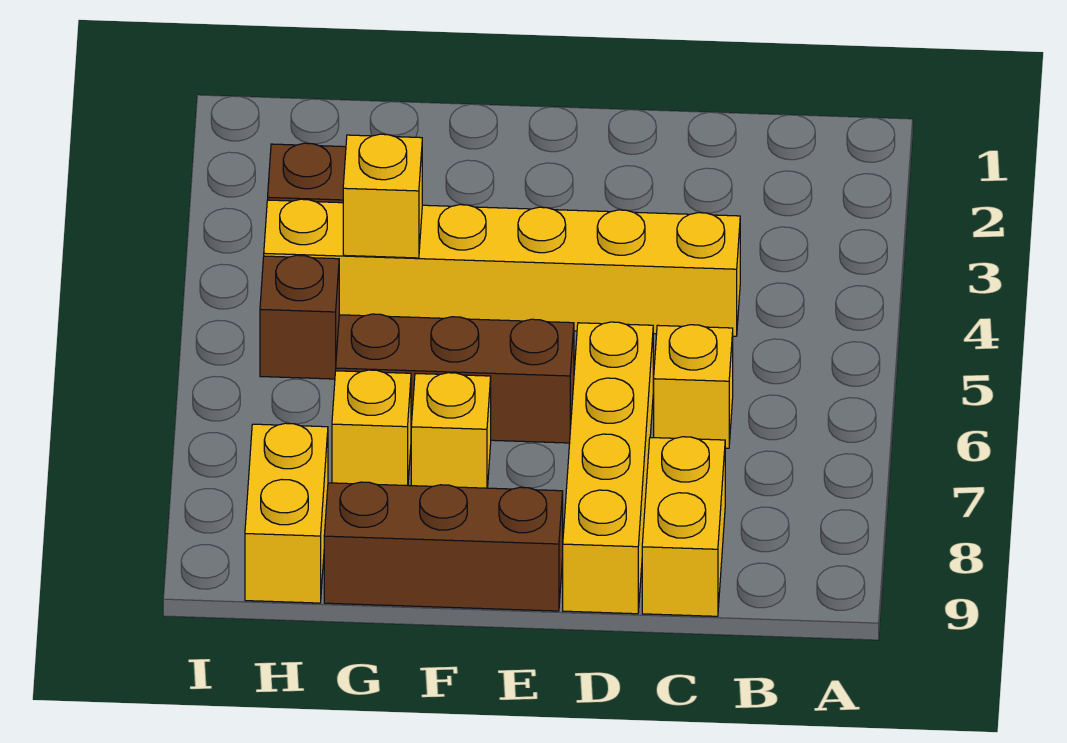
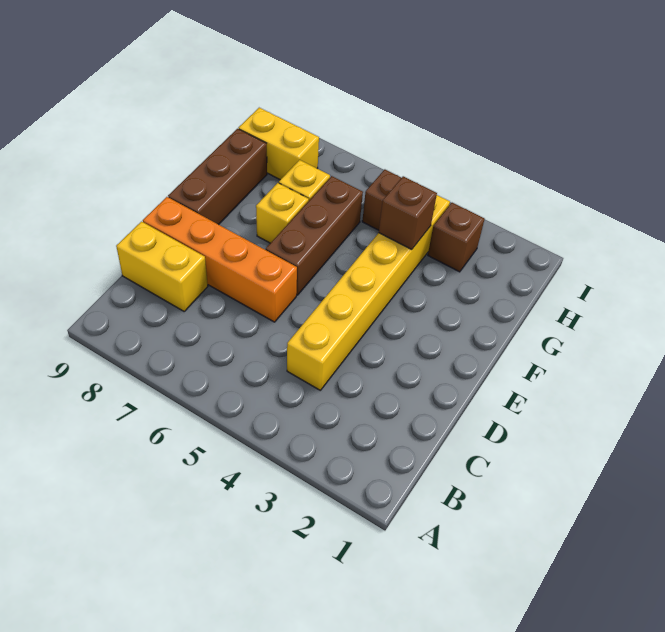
yellow 1x1 brick [654,325,733,448] -> none
yellow 1x4 brick [563,322,653,614] -> orange 1x4 brick [143,197,297,322]
yellow 1x1 brick [343,134,422,258] -> brown 1x1 brick [379,176,437,250]

